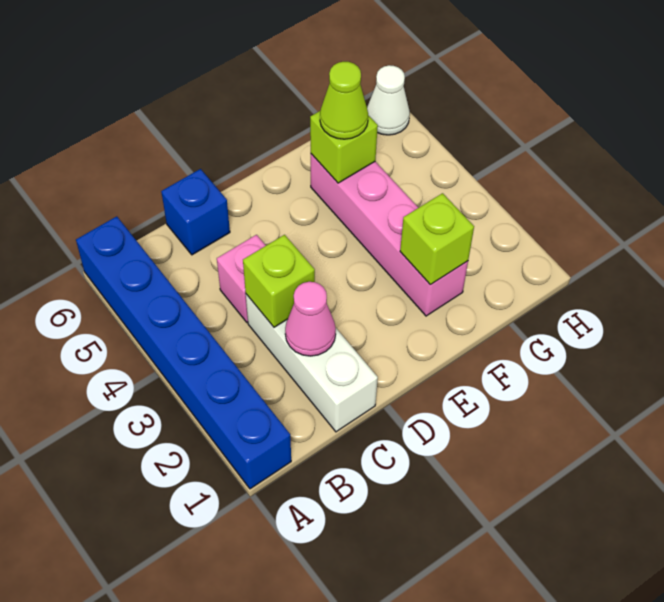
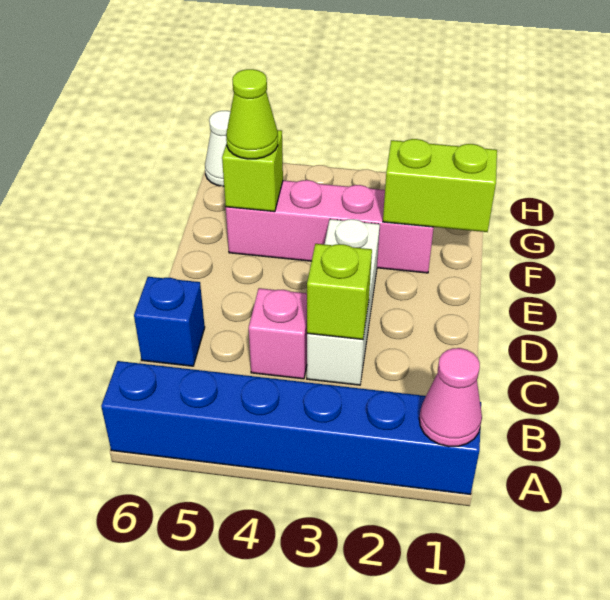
white 1x3 brick [246,294,378,432] -> white 1x3 brick turned to [307,219,380,385]
pink 1x1 cone [285,282,336,356] -> pink 1x1 cone moved to [419,348,482,447]
lime 1x1 brick [400,193,474,285] -> lime 1x2 brick [383,139,497,232]

